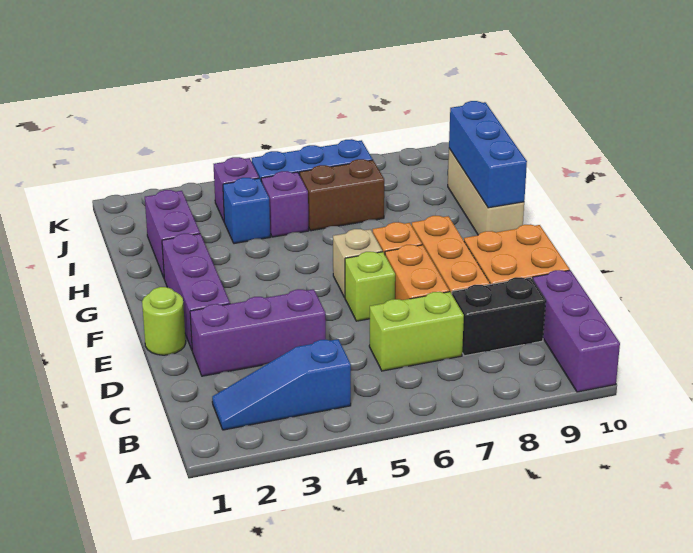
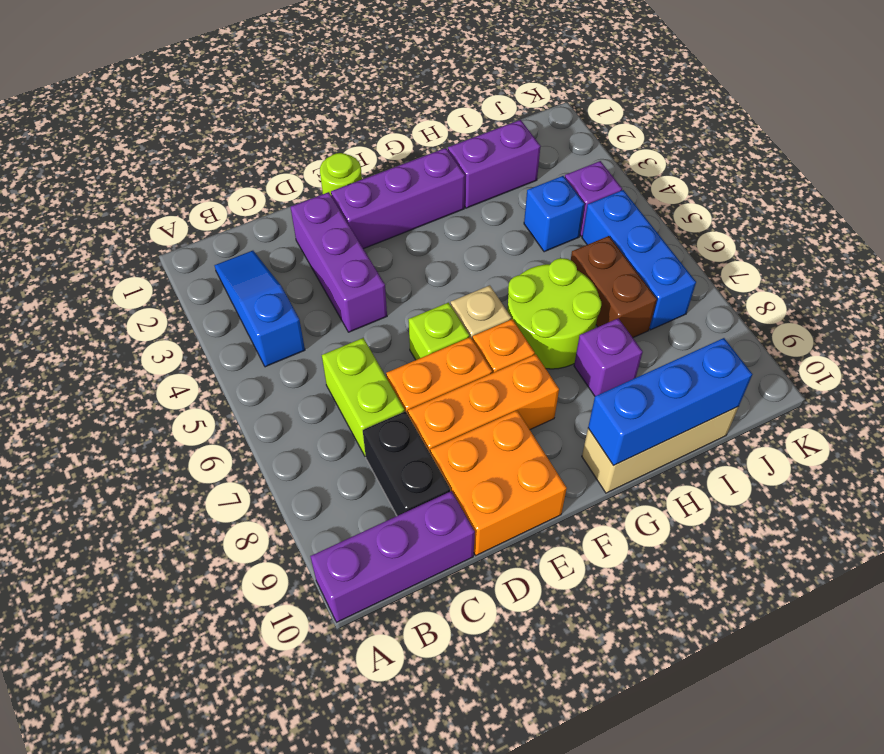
none -> lime 2x2 round brick [507,258,601,369]
purple 1x1 brick [261,171,309,237] -> purple 1x1 brick moved to [574,318,643,396]

